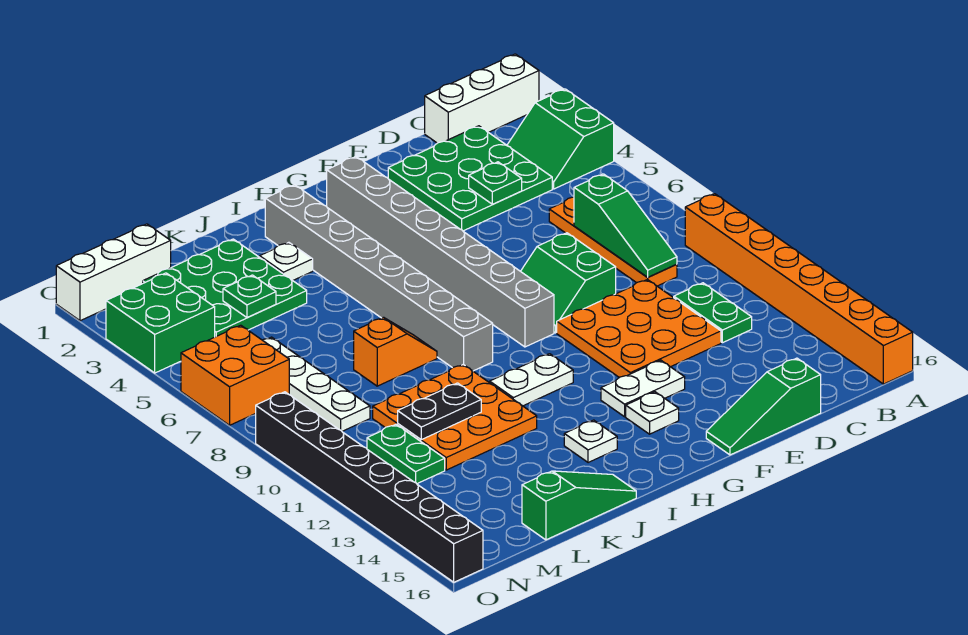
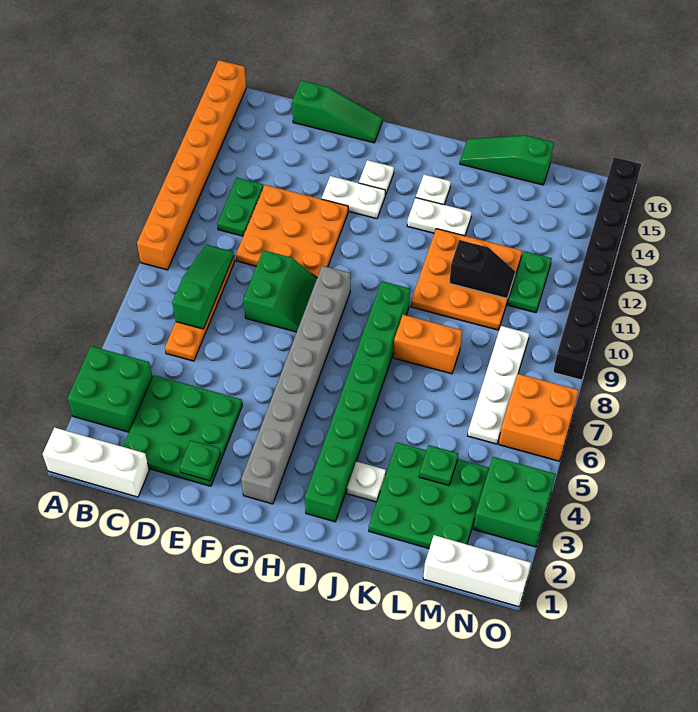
green 2x2 slope [507,89,614,189] -> green 2x2 brick [67,346,152,432]
green 1x1 plate [469,162,522,204] -> green 1x1 plate moved to [180,440,220,481]
white 1x2 plate [490,354,573,406] -> white 1x2 plate moved to [407,198,472,236]
grey 1x8 brick [265,185,493,371] -> green 1x8 brick [305,281,410,522]
orange 1x2 slope [354,317,437,386] -> orange 1x2 brick [393,315,462,374]
black 1x2 plate [398,383,481,440] -> black 1x2 slope [449,240,515,298]

